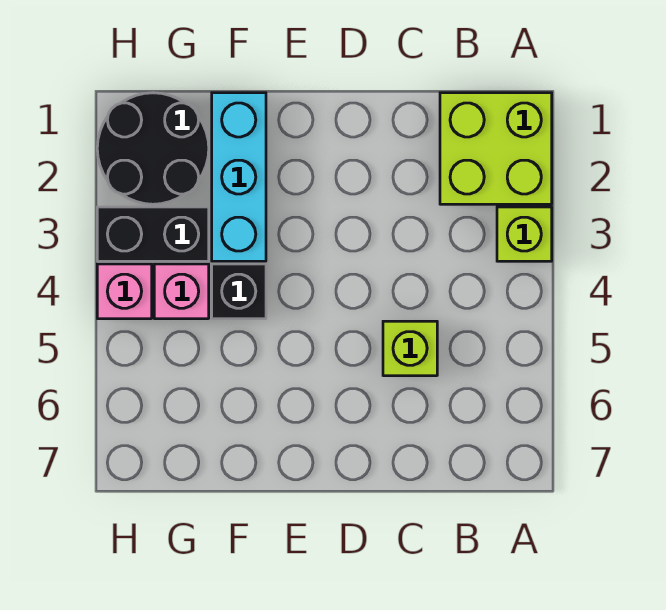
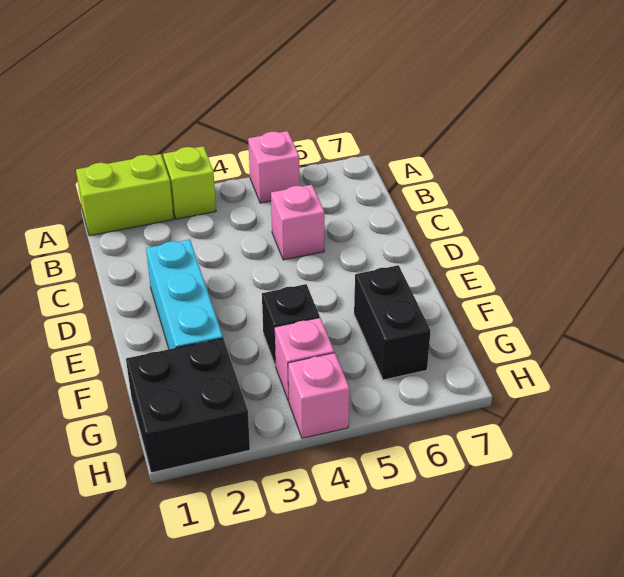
lime 2x2 brick [440,93,552,204] -> lime 1x2 brick [76,154,174,236]
none -> pink 1x1 brick [248,131,300,203]
lime 1x1 brick [383,321,437,376] -> pink 1x1 brick [271,185,325,260]
cyan 1x3 brick [212,93,266,261] -> cyan 1x3 brick turned to [146,240,223,349]
black 2x2 round brick [97,93,209,204] -> black 2x2 brick [126,338,250,473]
black 1x2 brick [97,207,209,261] -> black 1x2 brick moved to [354,265,431,380]

